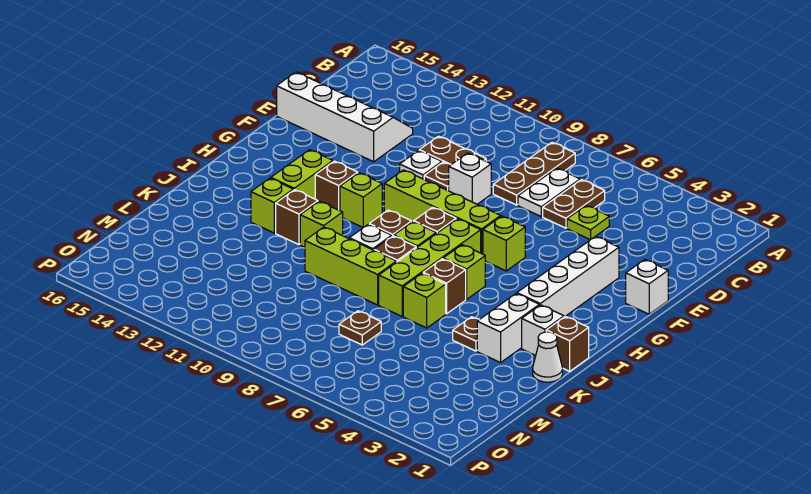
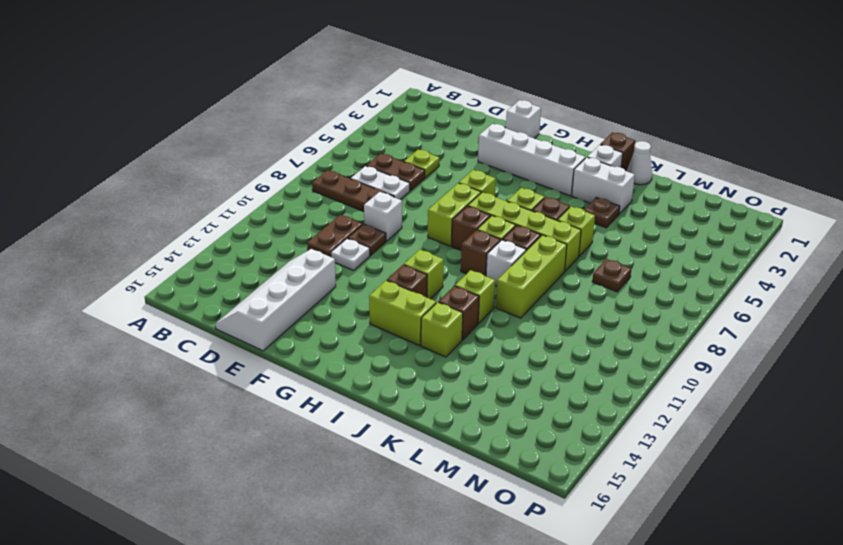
lime 1x4 brick [384,170,501,254] -> lime 1x2 brick [428,183,481,246]

